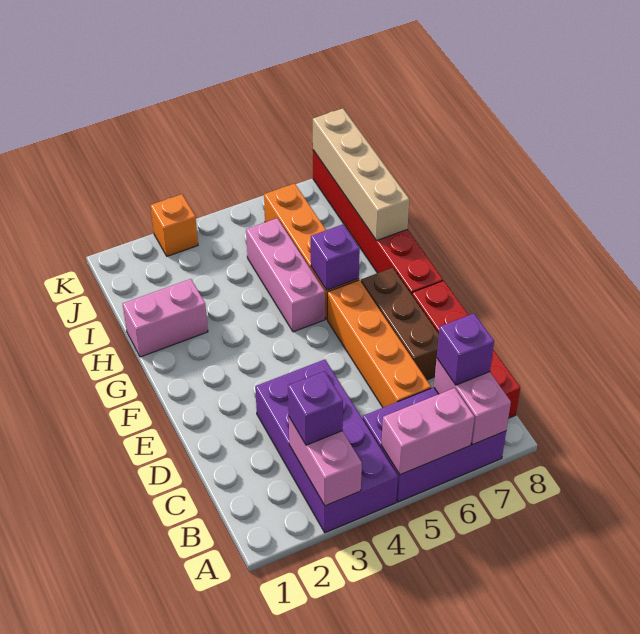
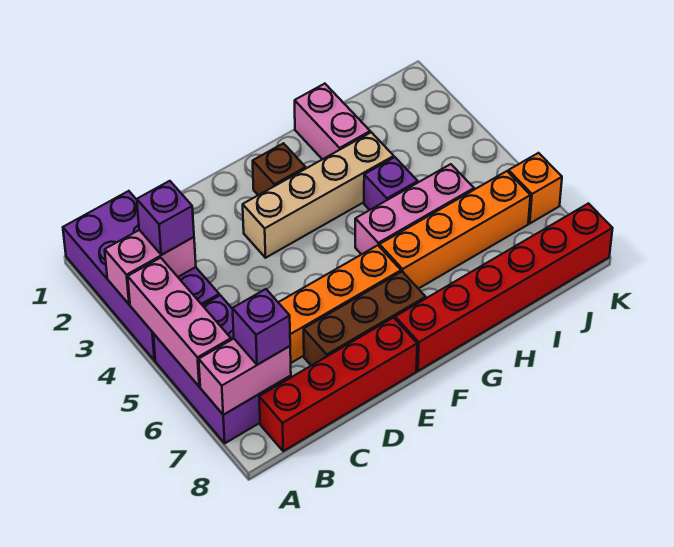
purple 2x4 brick [255,359,398,533] -> purple 2x4 brick turned to [63,191,219,361]
pink 1x2 brick [381,388,474,475] -> pink 1x3 brick [128,258,231,386]
none -> brown 1x1 brick [253,143,306,195]
purple 1x1 brick [311,224,360,290] -> purple 1x1 brick moved to [364,157,418,210]
tan 1x4 brick [313,108,409,241] -> tan 1x4 brick moved to [243,132,394,258]
orange 1x1 brick [150,194,198,256] -> orange 1x1 brick moved to [508,153,562,223]

